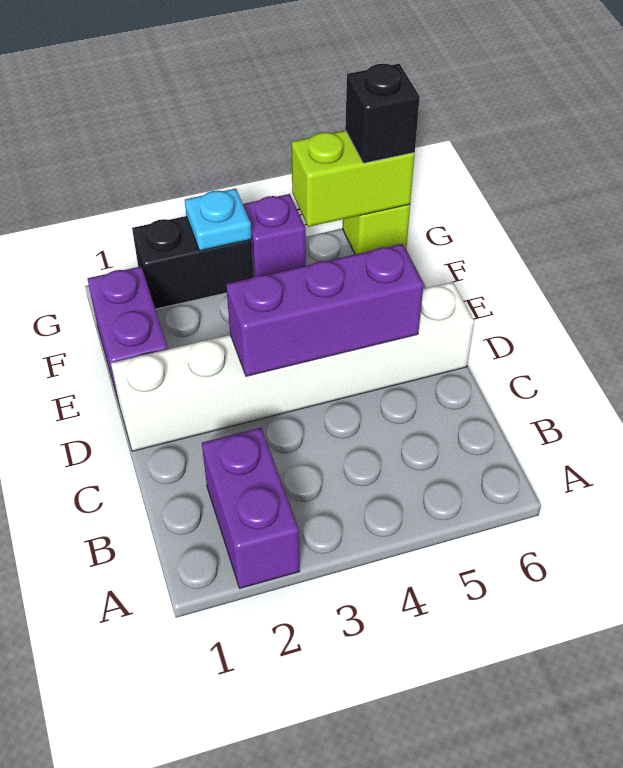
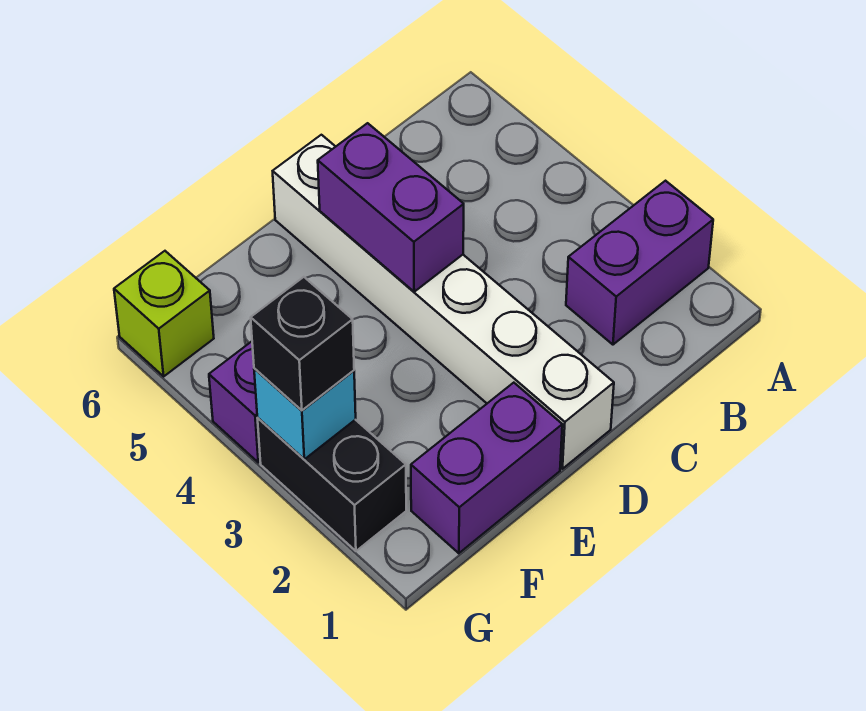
purple 1x3 brick [226,244,424,376] -> purple 1x2 brick [318,123,464,292]
cyan 1x1 plate [185,189,252,251] -> cyan 1x1 brick [254,368,356,459]
lime 1x2 brick [291,130,415,227] -> none
black 1x1 brick [345,64,420,163] -> black 1x1 brick moved to [251,277,354,410]

